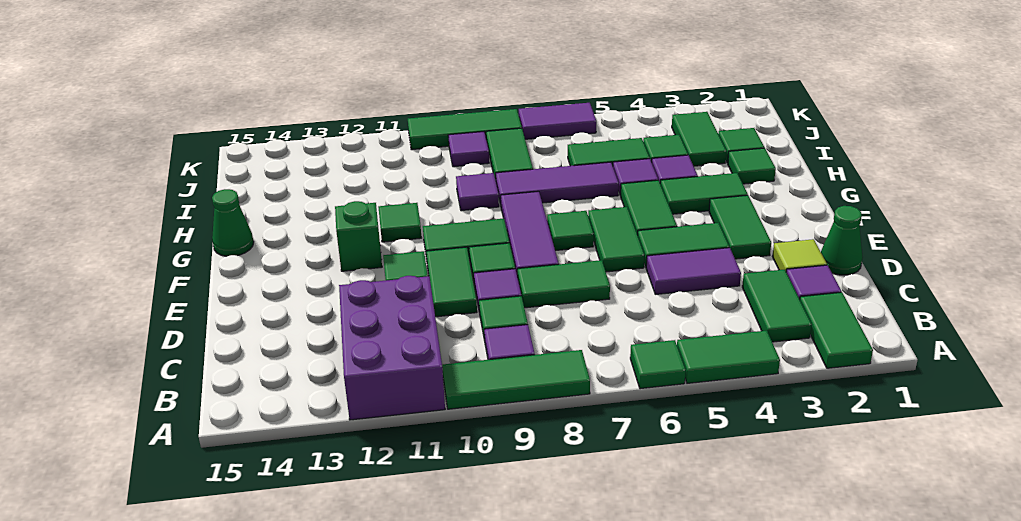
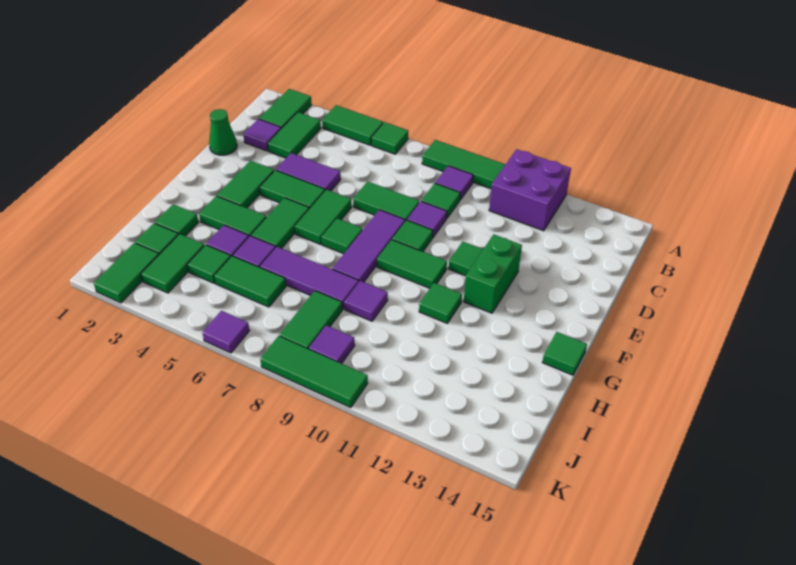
purple 2x3 brick [339,276,445,420] -> purple 2x2 brick [489,149,571,231]
lime 1x1 tile [772,239,827,272] -> none
green 1x2 tile [426,247,477,317] -> green 1x2 tile moved to [94,243,159,303]
green 1x1 brick [335,201,382,271] -> green 1x2 brick [464,234,522,313]
green 1x1 cone [212,189,254,256] -> green 1x1 tile [542,332,587,375]
purple 1x2 tile [519,103,596,139] -> purple 1x1 tile [202,311,249,353]

